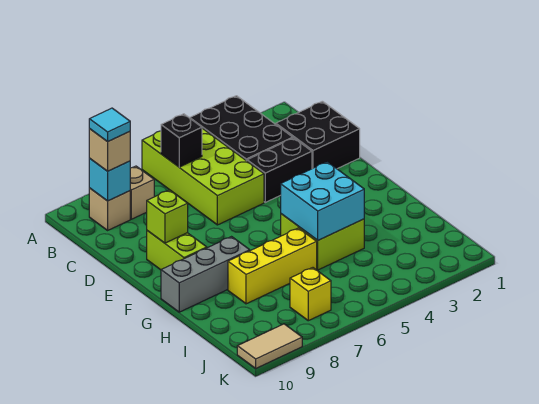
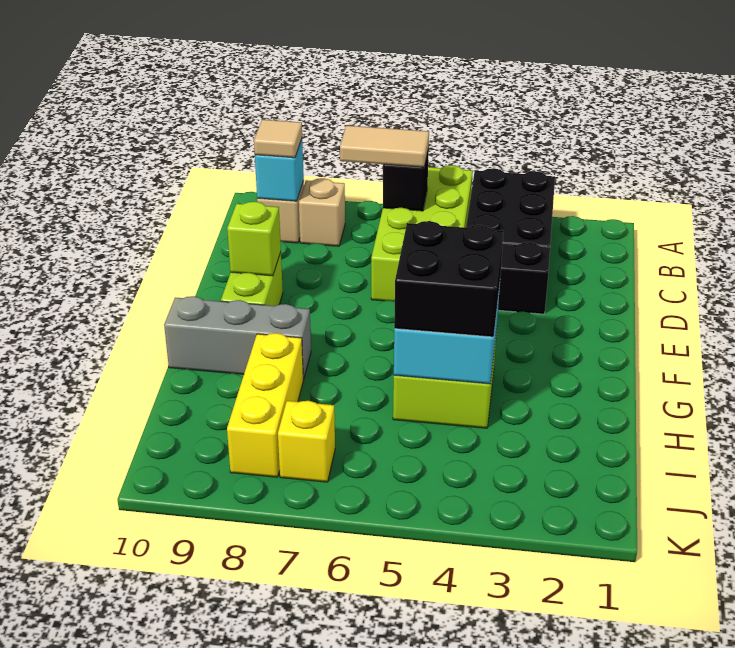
tan 1x1 brick [89,129,130,171] -> tan 1x1 tile [254,120,302,158]
cyan 1x1 tile [89,108,130,142] -> none
black 2x2 brick [276,101,360,169] -> black 2x2 brick moved to [394,221,504,337]
yellow 1x3 brick [228,228,317,304] -> yellow 1x3 brick turned to [227,333,303,477]
tan 1x2 tile [237,324,302,368] -> tan 1x2 tile moved to [340,125,429,167]

